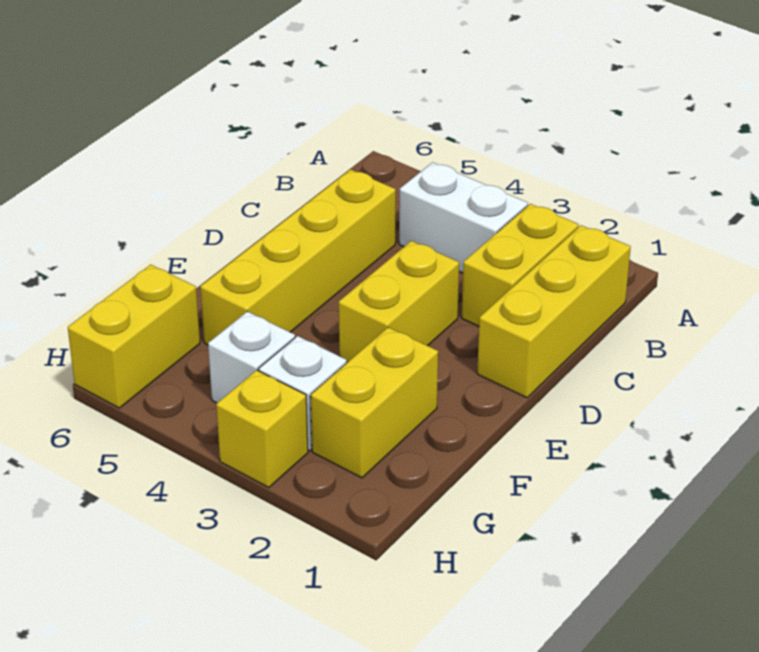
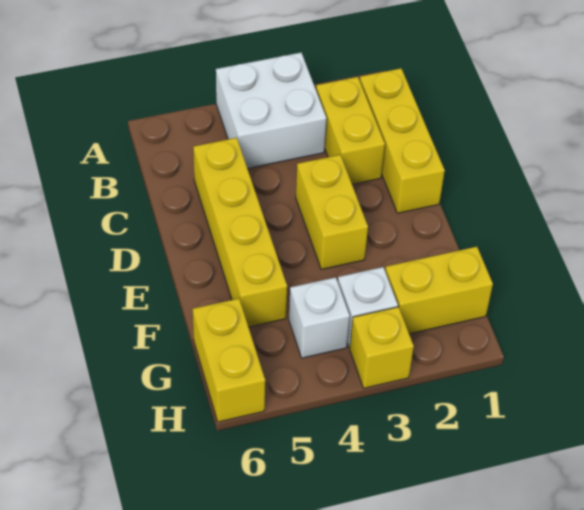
white 1x2 brick [399,162,528,273] -> white 2x2 brick [216,53,326,169]
yellow 1x2 brick [311,327,438,478] -> yellow 1x2 brick turned to [385,247,493,334]

